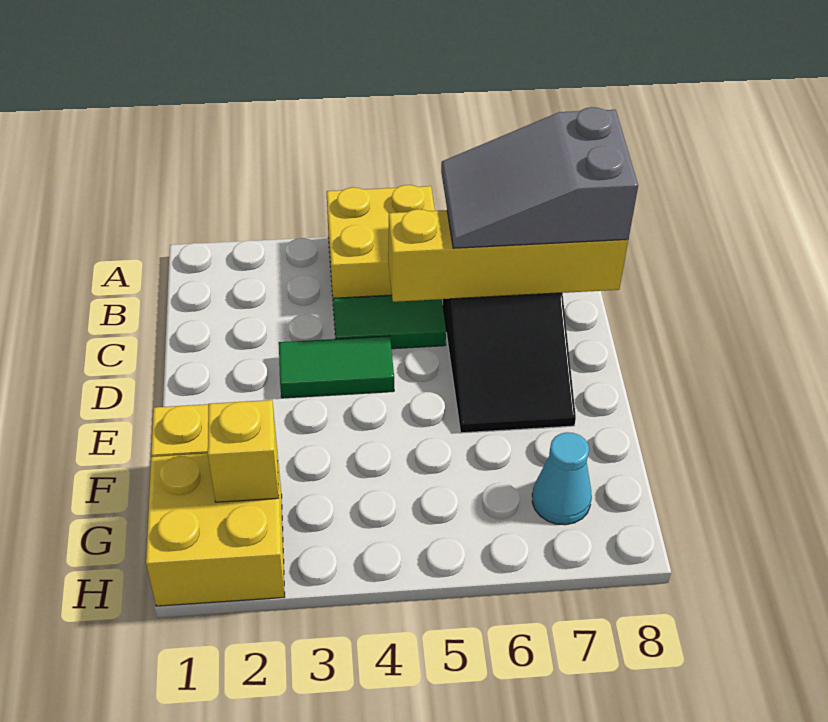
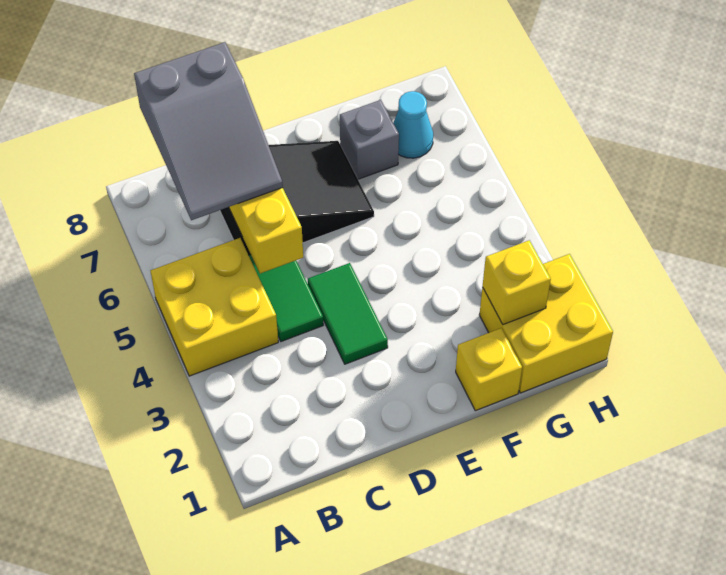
none -> grey 1x1 brick [340,100,399,179]

